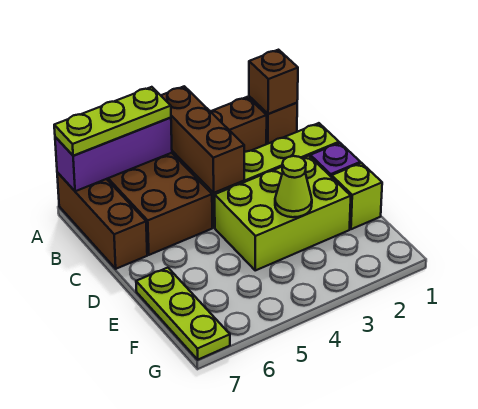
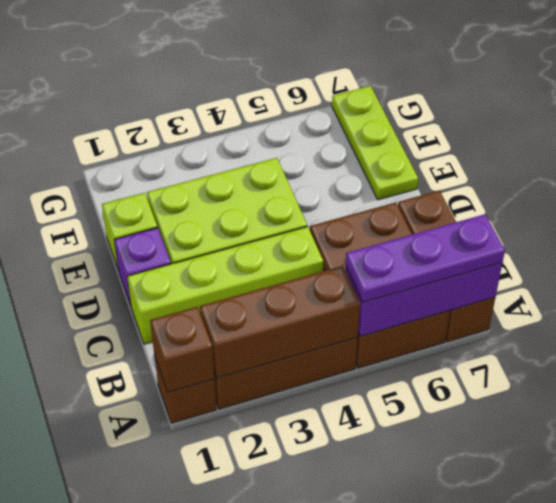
brown 1x3 brick [161,86,244,193] -> brown 1x3 brick turned to [200,266,360,378]
lime 1x3 plate [54,87,171,156] -> purple 1x3 plate [345,214,505,302]
lime 1x1 cone [275,156,312,217] -> none

